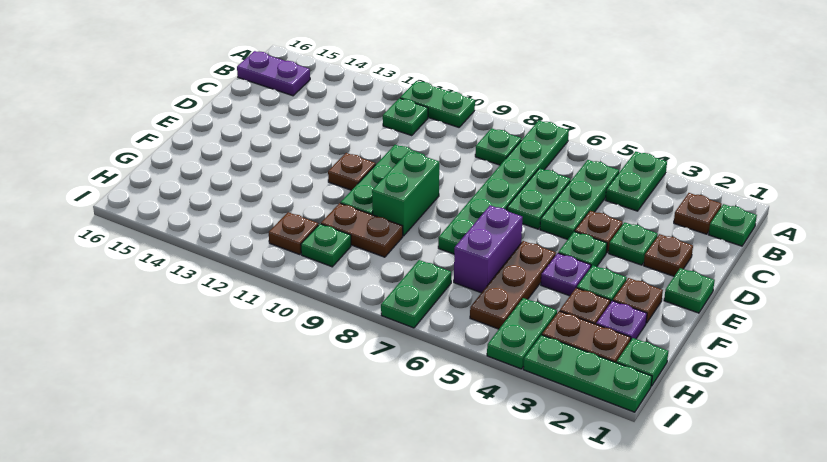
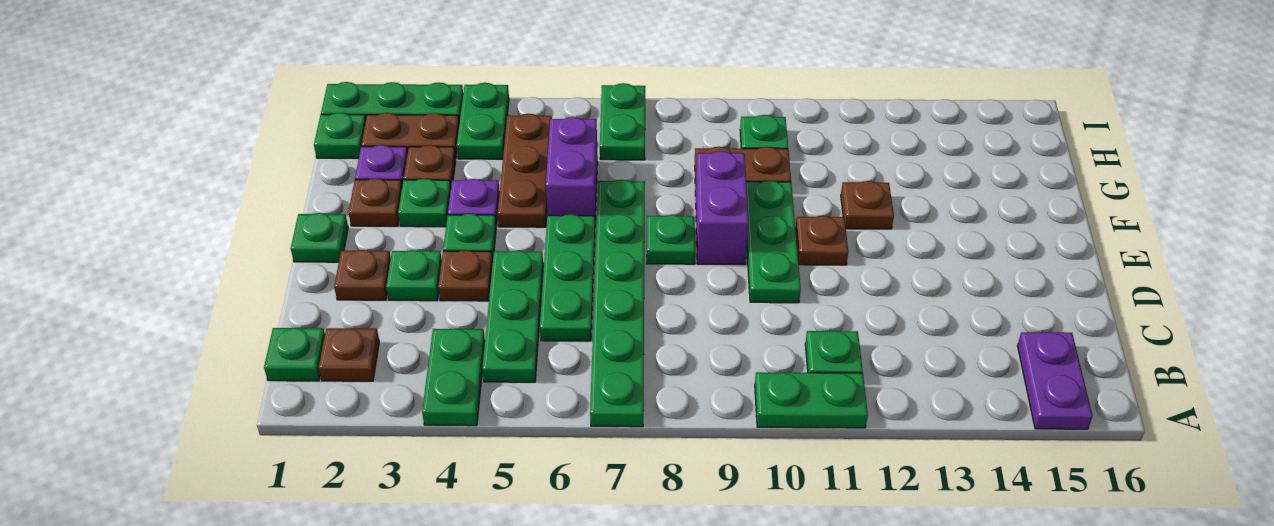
green 1x1 plate [475,128,521,165] -> green 1x1 plate moved to [647,215,695,264]
purple 1x2 plate [237,51,310,96] -> purple 1x2 plate turned to [1017,332,1093,429]
green 1x2 plate [507,168,571,229] -> green 1x3 plate [540,214,595,341]
green 1x2 brick [372,151,439,236] -> purple 1x2 brick [695,151,749,264]
brown 1x1 plate [269,212,318,254] -> brown 1x1 plate moved to [841,181,894,229]

